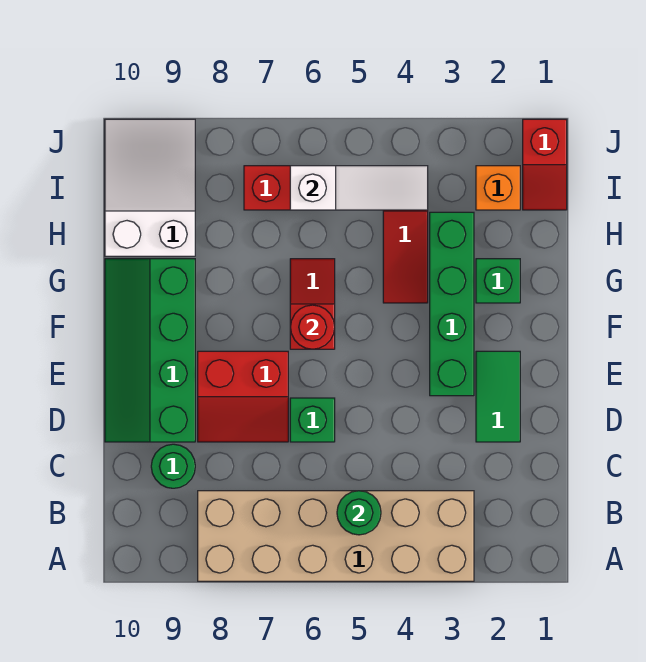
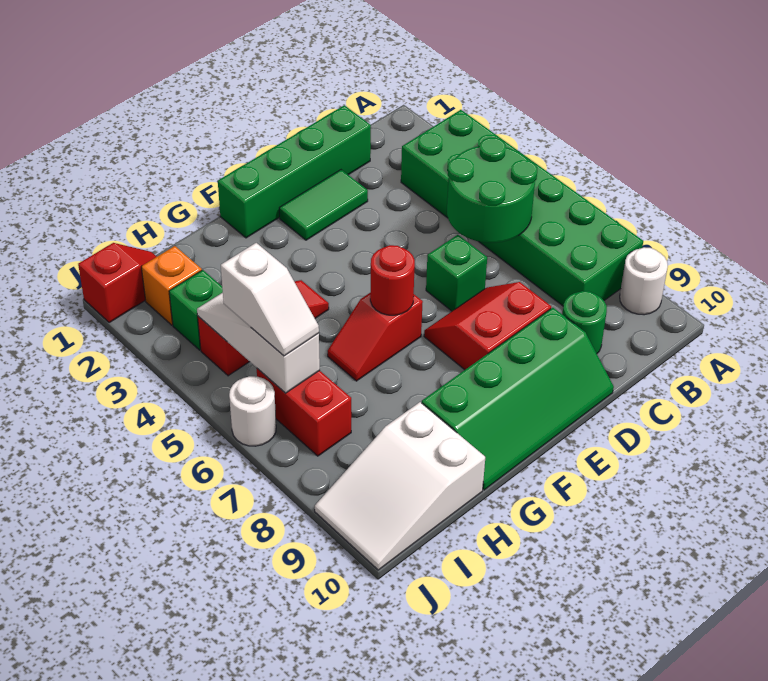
tan 2x6 brick [198,491,474,581] -> green 2x6 brick [401,110,643,306]
none -> white 1x1 round brick [620,247,668,315]
green 1x1 round brick [337,491,381,535] -> green 2x2 round brick [447,138,537,243]
red 2x2 slope [198,351,288,442] -> red 2x2 slope turned to [424,282,551,370]
green 1x4 brick [430,212,474,396] -> green 1x4 brick moved to [218,105,371,238]
green 1x1 brick [476,259,520,303] -> green 1x1 brick moved to [169,270,223,350]
none -> white 1x2 slope [221,243,319,356]
none -> white 1x1 round brick [229,376,276,446]

